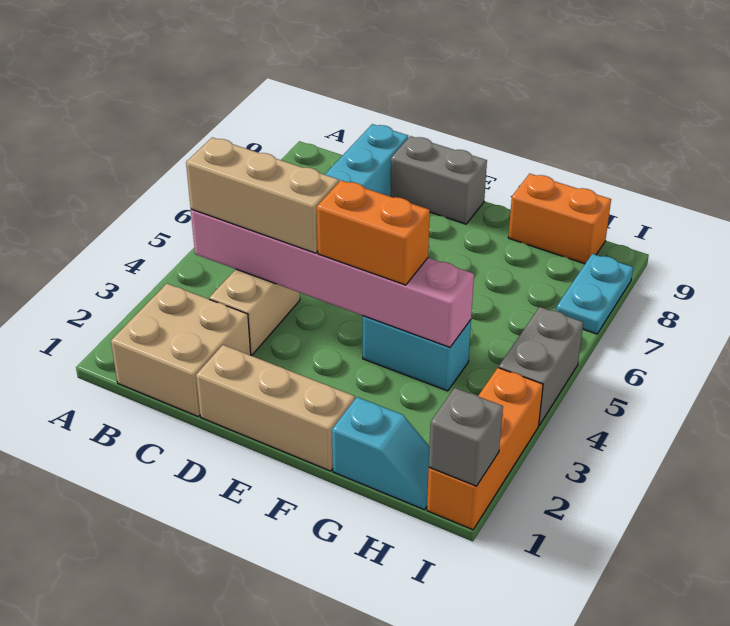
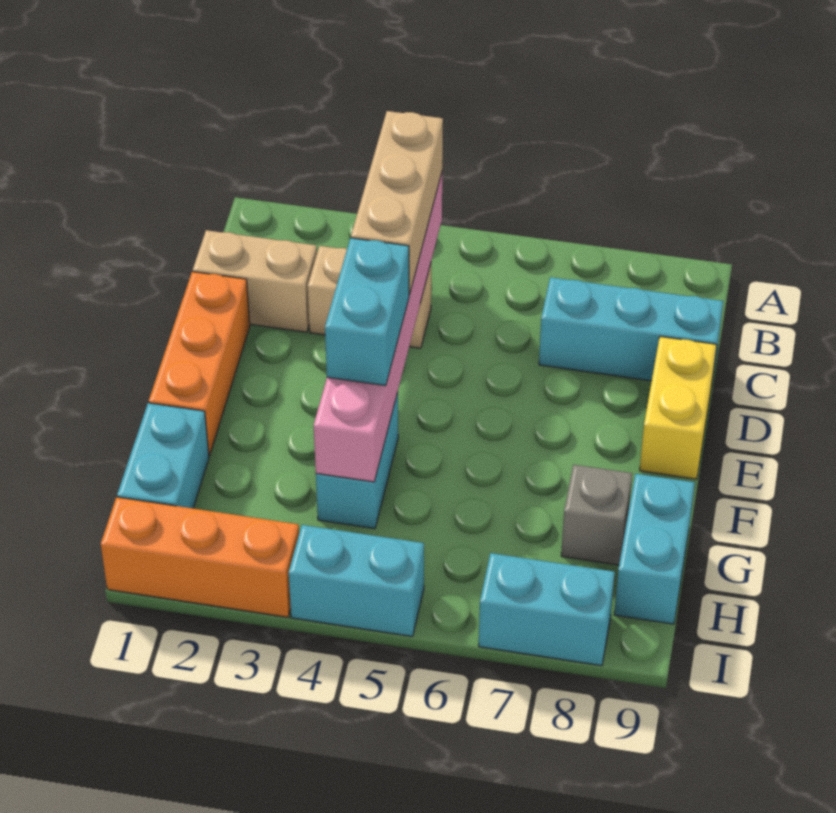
tan 2x2 brick [111,284,251,416] -> tan 1x2 brick [193,230,317,332]
tan 1x3 brick [196,345,355,471] -> orange 1x3 brick [149,272,250,456]
grey 1x2 brick [390,136,487,224] -> yellow 1x2 brick [640,337,717,479]
orange 1x2 brick [317,180,430,285] -> cyan 1x2 brick [325,238,409,386]
cyan 1x2 slope [332,397,430,510] -> cyan 1x2 brick [117,403,209,508]
orange 1x2 brick [508,174,611,264] -> cyan 1x2 brick [614,474,695,624]
grey 1x1 brick [429,388,503,486] -> grey 1x1 brick moved to [561,465,632,565]
grey 1x2 brick [499,307,583,425] -> cyan 1x2 brick [289,525,424,637]
cyan 1x2 plate [556,254,633,334] -> cyan 1x2 brick [479,553,615,666]

